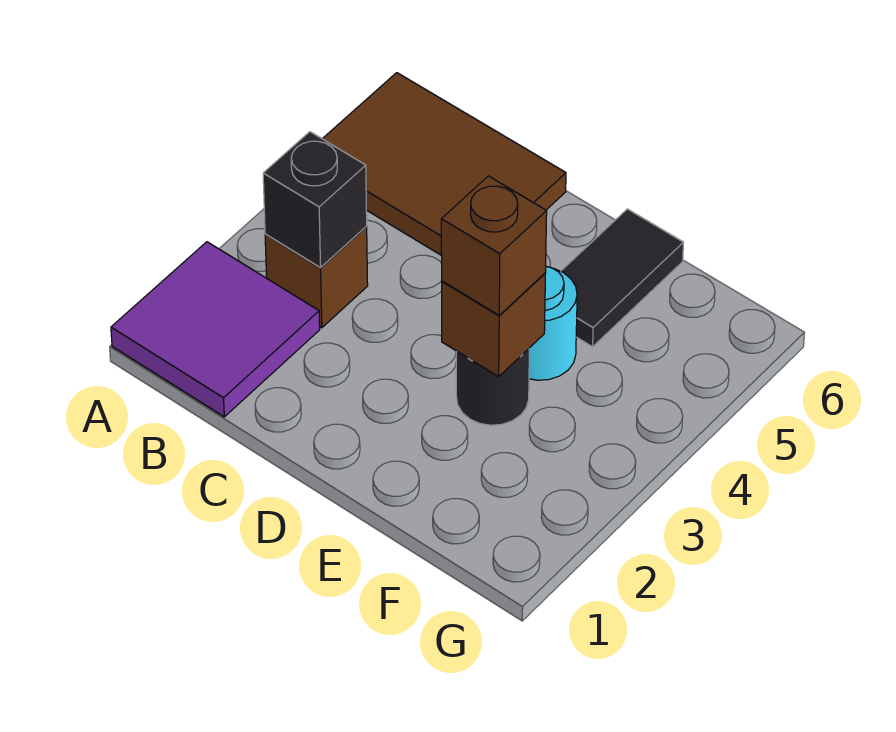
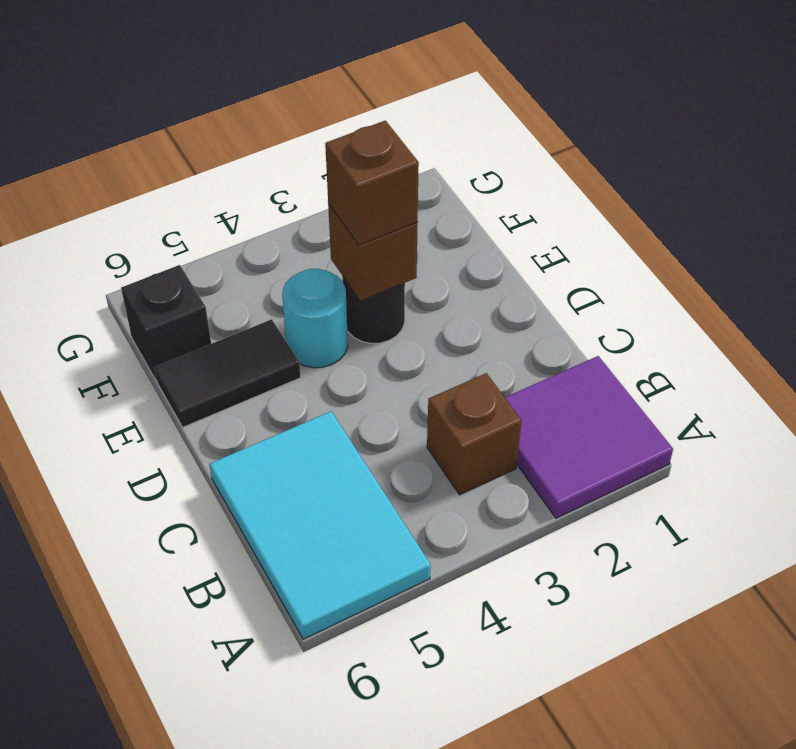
brown 2x3 tile [323,73,566,256] -> cyan 2x3 tile [210,411,431,639]
black 1x1 brick [263,132,367,268] -> black 1x1 brick moved to [121,265,211,381]

